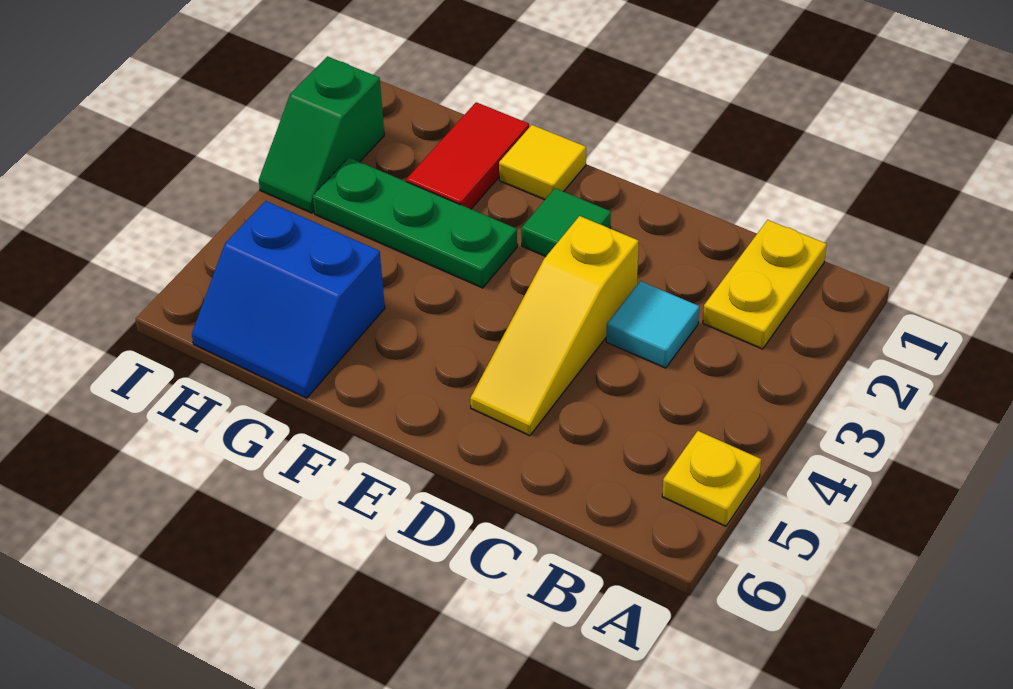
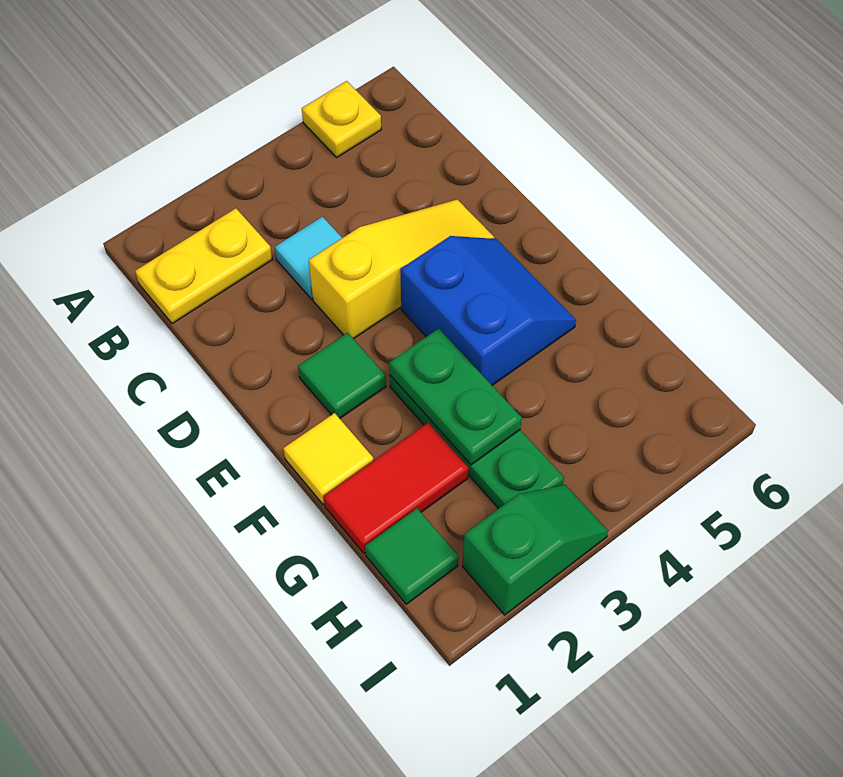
none -> green 1x2 plate [389,328,522,465]
blue 2x2 slope [192,201,385,398] -> blue 2x2 slope moved to [400,236,576,385]
none -> green 1x1 tile [365,509,458,604]

